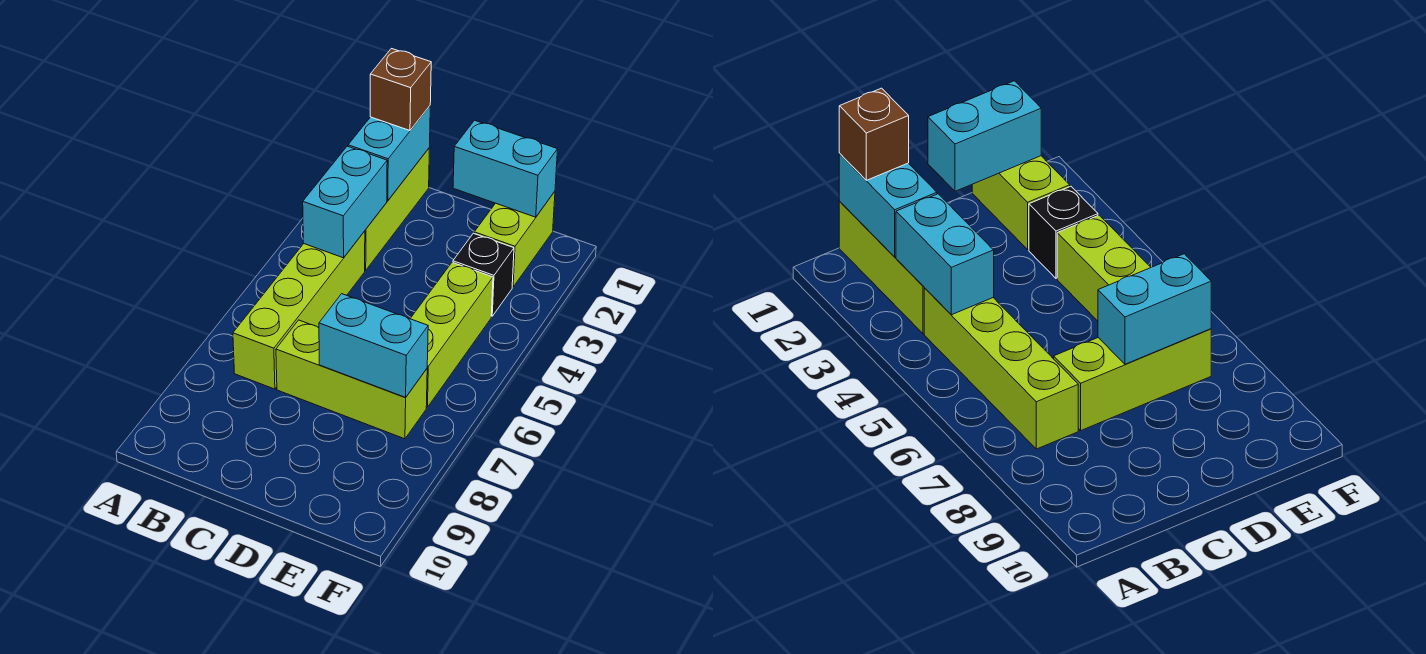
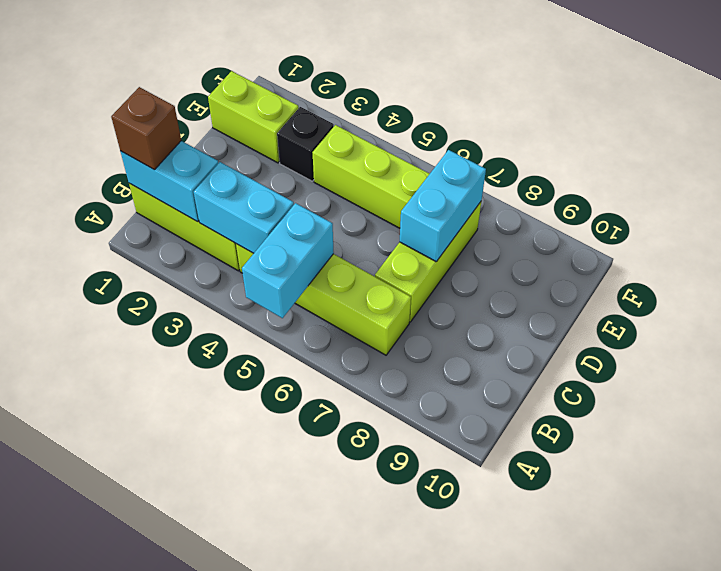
cyan 1x2 brick [453,120,558,217] -> cyan 1x2 brick moved to [242,203,334,318]

